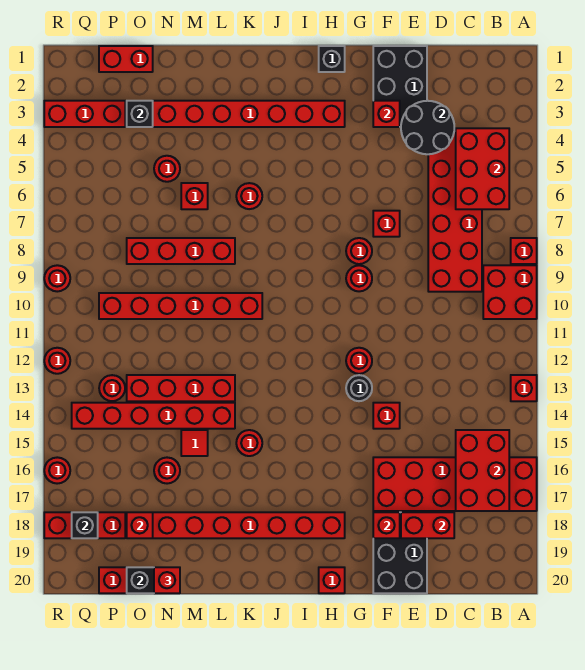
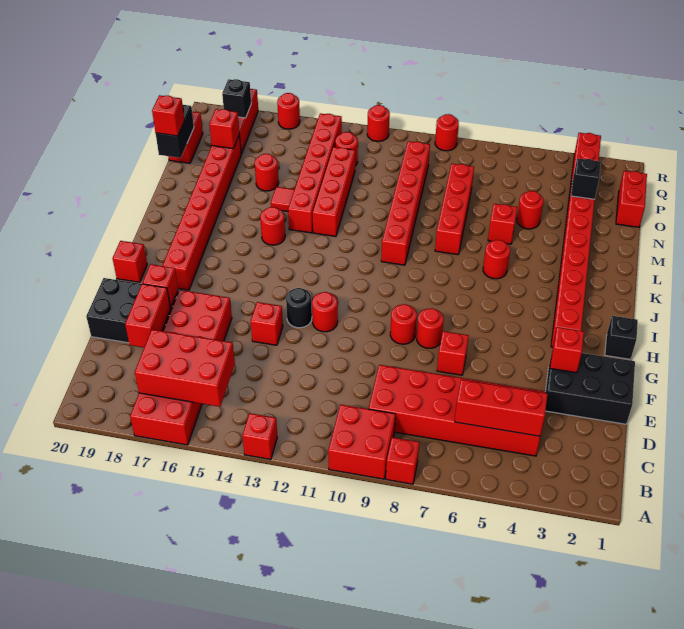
red 2x3 brick [456,128,509,209] -> red 1x3 brick [455,380,547,436]
black 2x2 round brick [401,101,454,154] -> none

